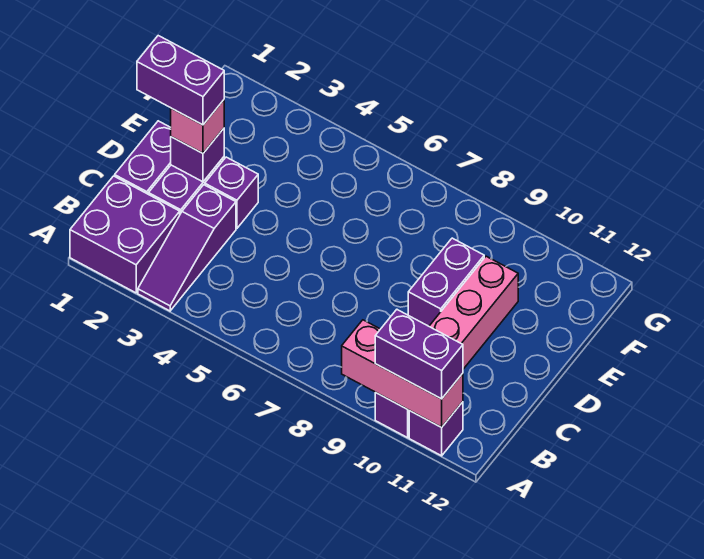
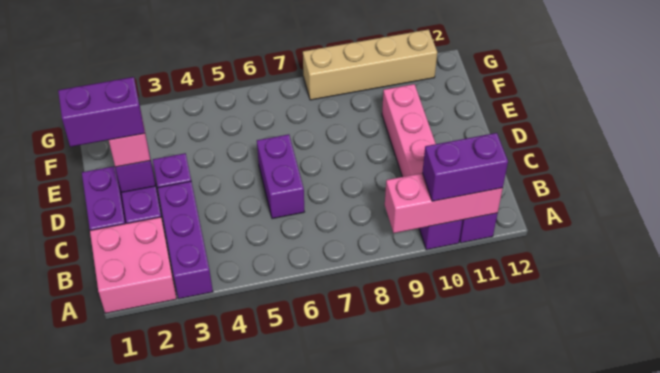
purple 2x2 brick [70,176,180,293] -> pink 2x2 brick [90,217,177,313]
purple 1x3 slope [138,185,236,311] -> purple 1x3 brick [158,181,213,299]
purple 1x2 brick [408,238,484,326] -> purple 1x2 brick moved to [257,134,304,219]
none -> tan 1x4 brick [303,29,437,100]

